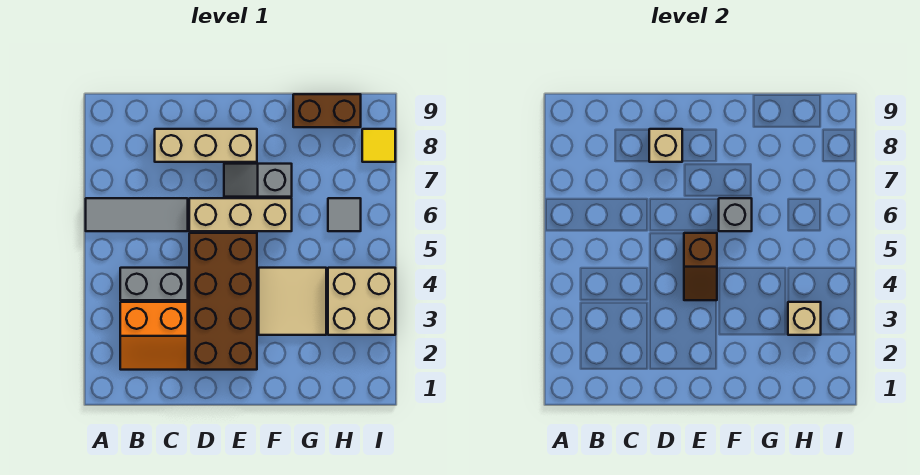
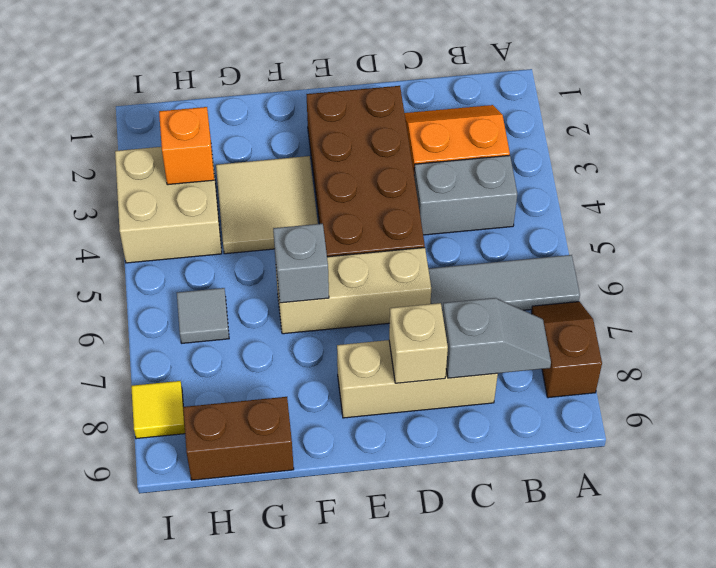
brown 1x2 slope [684,233,717,300] -> brown 1x2 slope moved to [531,302,602,398]
grey 1x2 slope [224,164,292,197] -> grey 1x2 slope moved to [443,298,551,378]
tan 1x1 brick [788,302,821,335] -> orange 1x1 brick [159,107,214,185]

